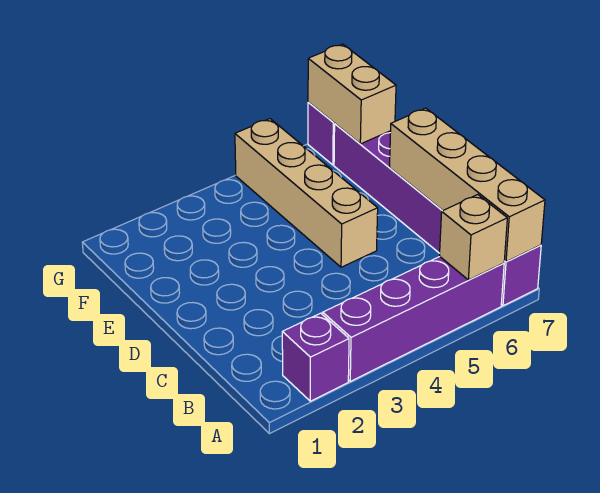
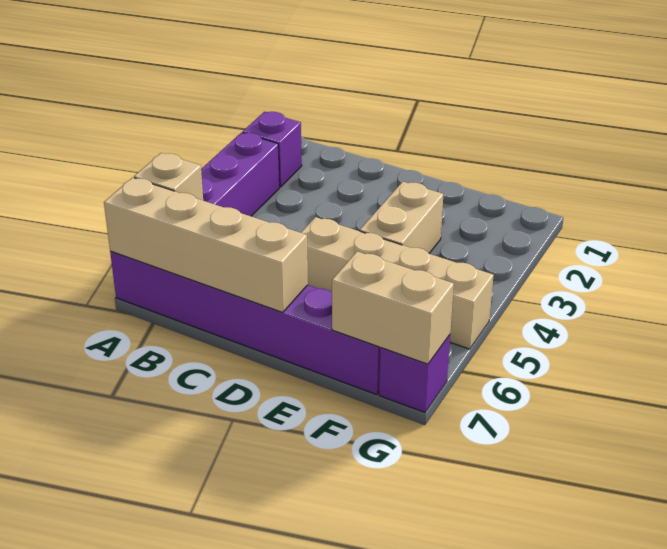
none -> tan 1x2 brick [360,182,443,253]

